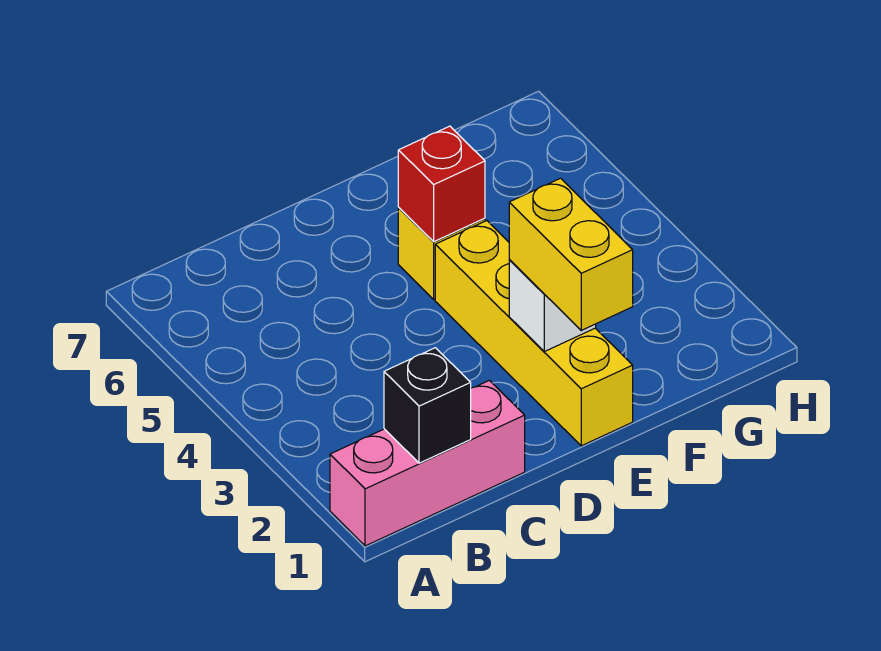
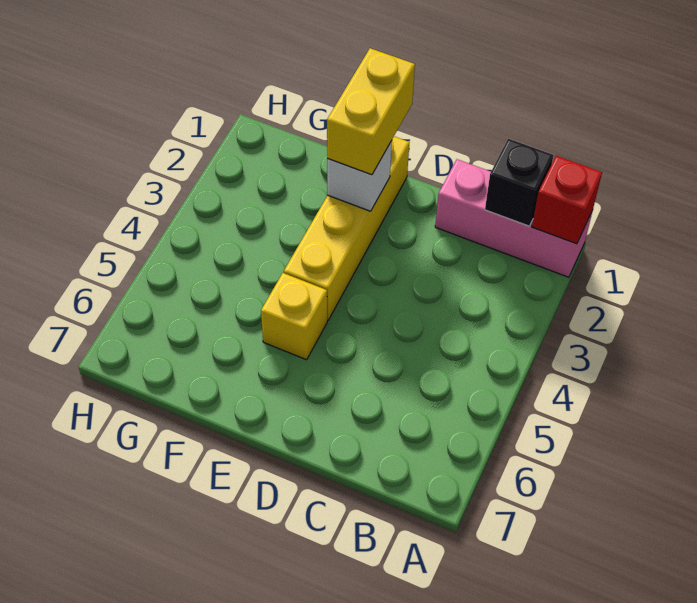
red 1x1 brick [398,126,485,241] -> red 1x1 brick moved to [532,156,602,244]

